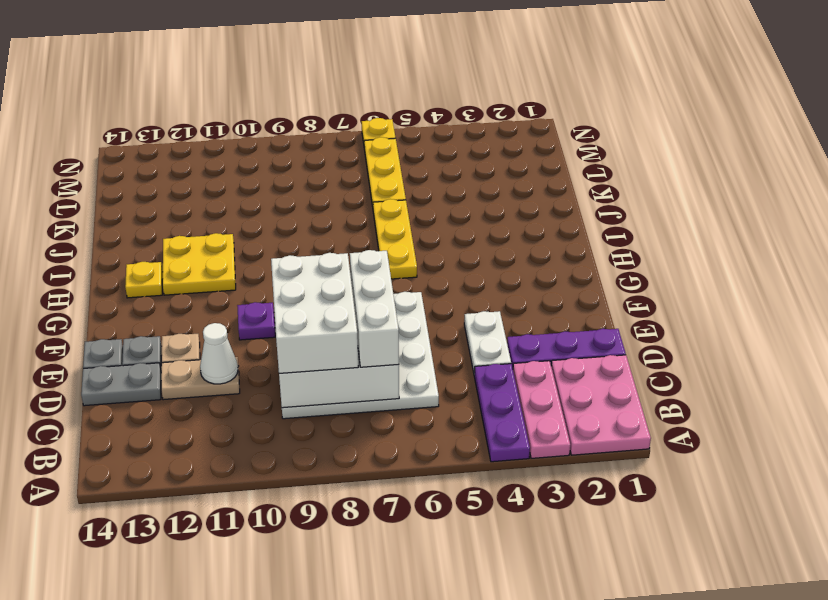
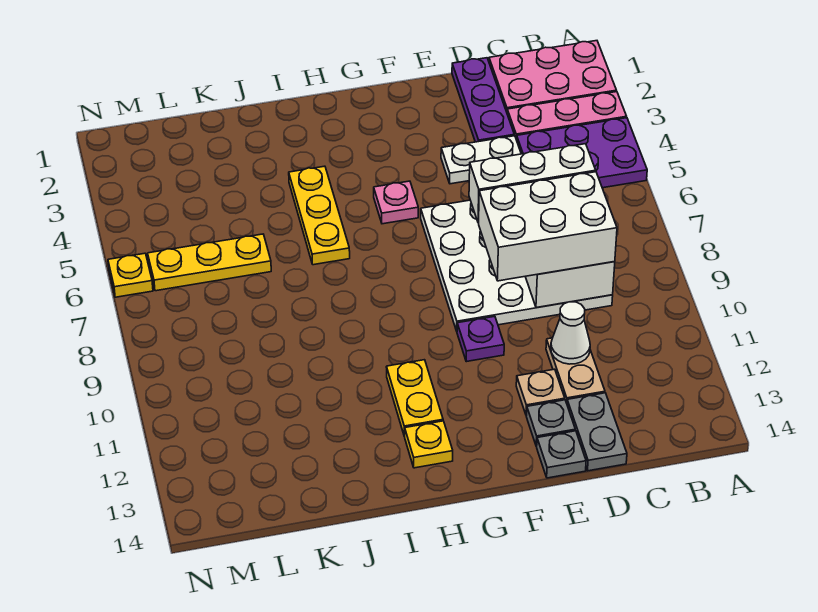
purple 1x3 plate [474,364,530,462] -> purple 2x3 plate [517,118,647,188]
none -> pink 1x1 plate [374,181,418,224]
yellow 1x3 plate [373,199,417,279] -> yellow 1x3 plate turned to [289,166,350,265]
yellow 2x2 plate [163,233,236,295] -> yellow 1x2 plate [386,360,443,436]

